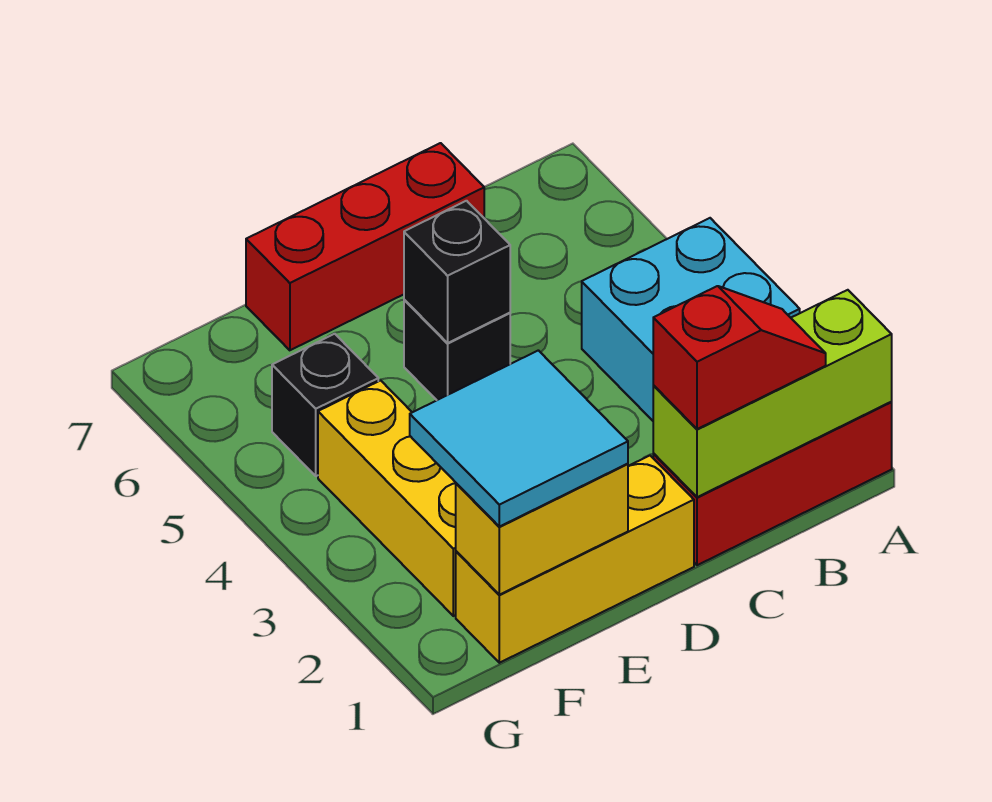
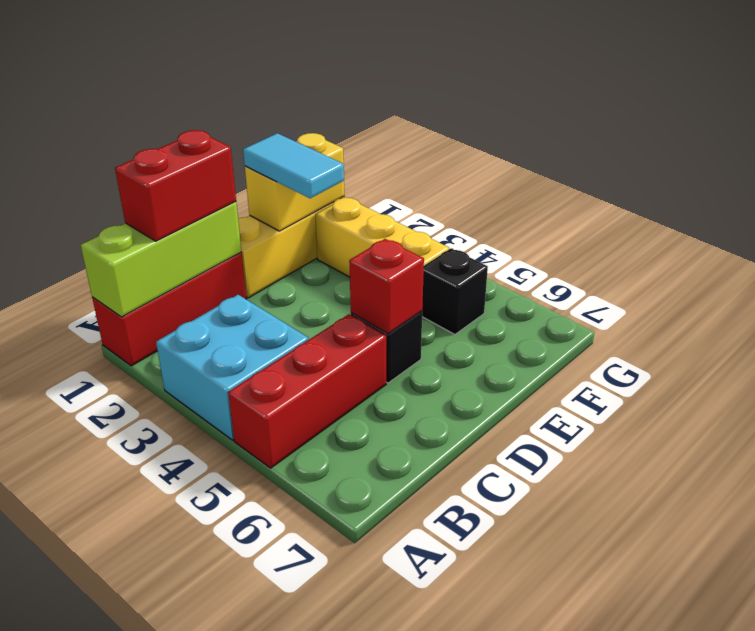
red 1x2 slope [653,286,826,429] -> red 1x2 brick [115,130,236,241]
red 1x3 brick [246,143,484,350] -> red 1x3 brick moved to [228,314,386,468]
black 1x1 brick [404,201,510,343] -> red 1x1 brick [349,239,424,333]
cyan 2x2 tile [410,350,628,527] -> cyan 1x2 tile [243,133,344,198]

